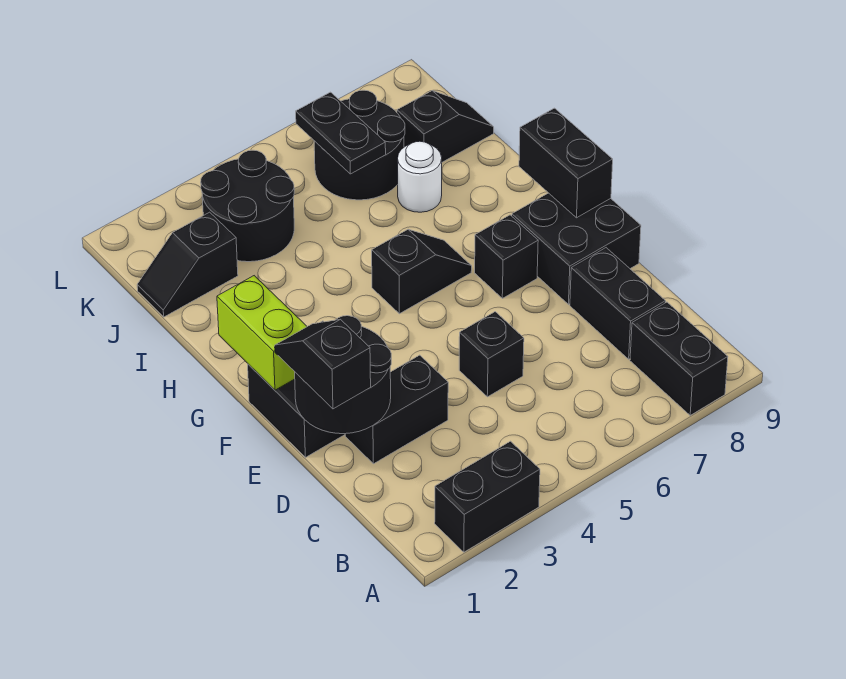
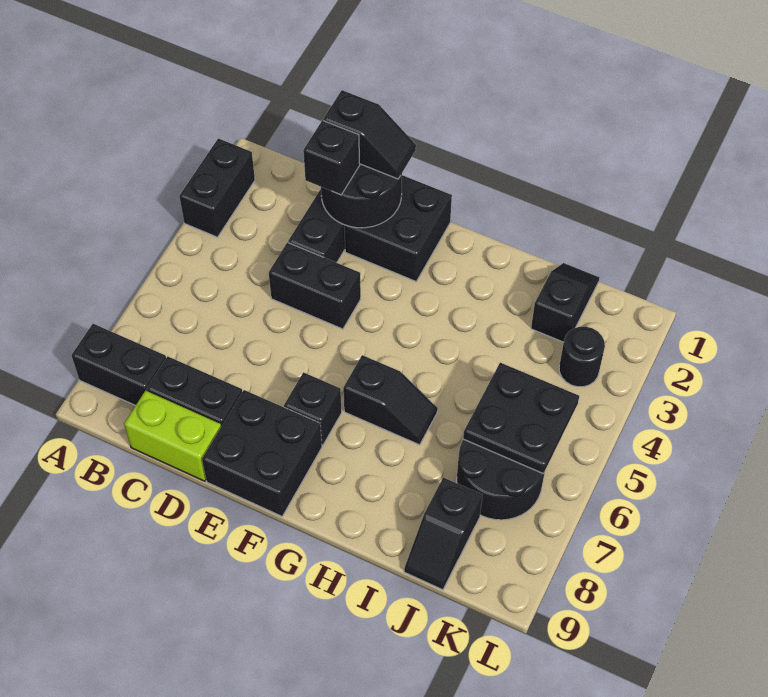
black 1x1 brick [459,312,524,397] -> black 1x1 brick moved to [303,120,360,195]
lime 1x2 brick [217,276,307,390] -> lime 1x2 brick moved to [124,390,221,481]
black 1x2 brick [519,108,613,218] -> black 1x2 brick moved to [269,242,361,329]
black 1x2 slope [372,229,472,314] -> black 1x2 slope turned to [343,355,438,445]
white 1x1 round brick [398,141,442,212] -> none
black 2x2 round brick [201,150,294,262] -> black 1x1 round brick [559,327,605,387]
black 1x2 plate [296,92,386,174] -> black 2x2 plate [463,363,579,474]

